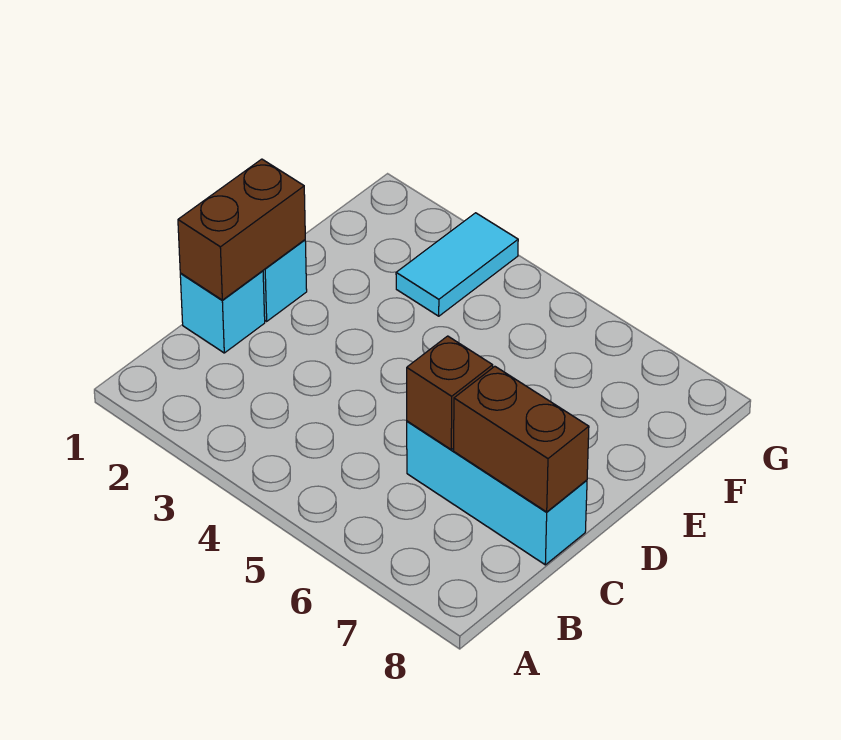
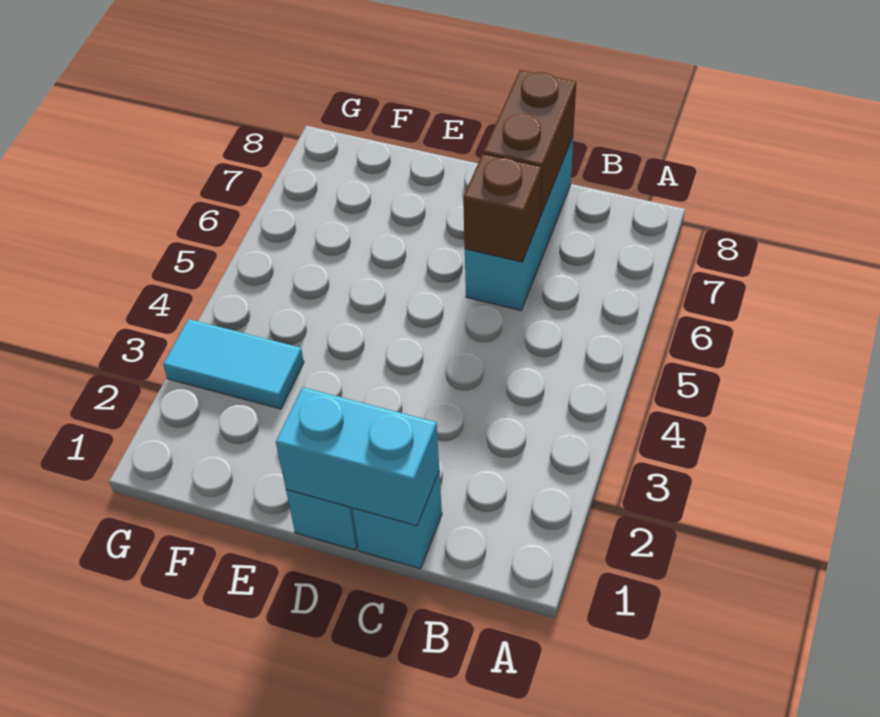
brown 1x2 brick [178,159,305,300] -> cyan 1x2 brick [276,387,439,526]

